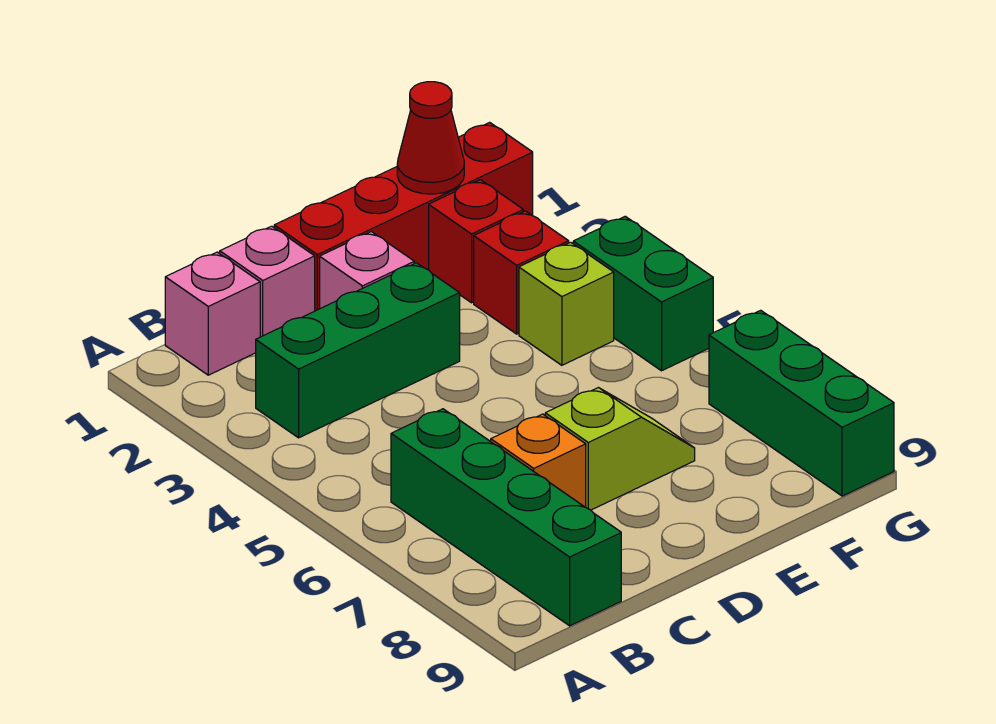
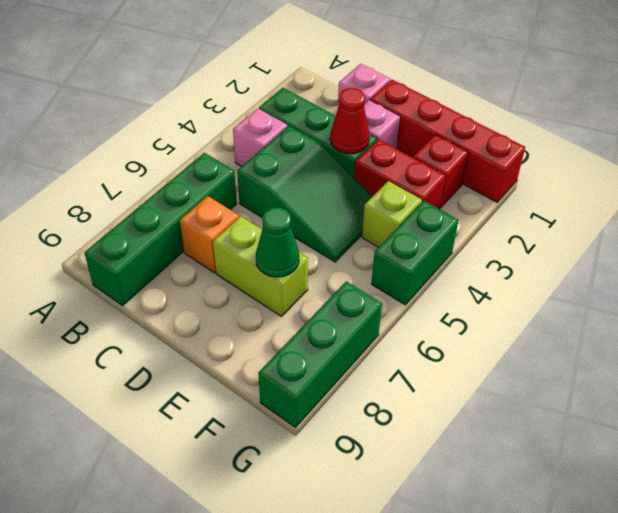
pink 1x1 brick [165,252,260,375] -> pink 1x1 brick moved to [233,109,287,167]
none -> green 2x3 slope [237,126,373,262]
lime 1x2 slope [545,388,695,510] -> lime 1x2 brick [213,216,308,316]
none -> green 1x1 cone [256,207,299,277]
red 1x1 cone [397,82,464,194] -> red 1x1 cone moved to [330,88,370,154]
red 1x1 brick [474,211,569,334] -> red 1x2 brick [354,139,446,209]

